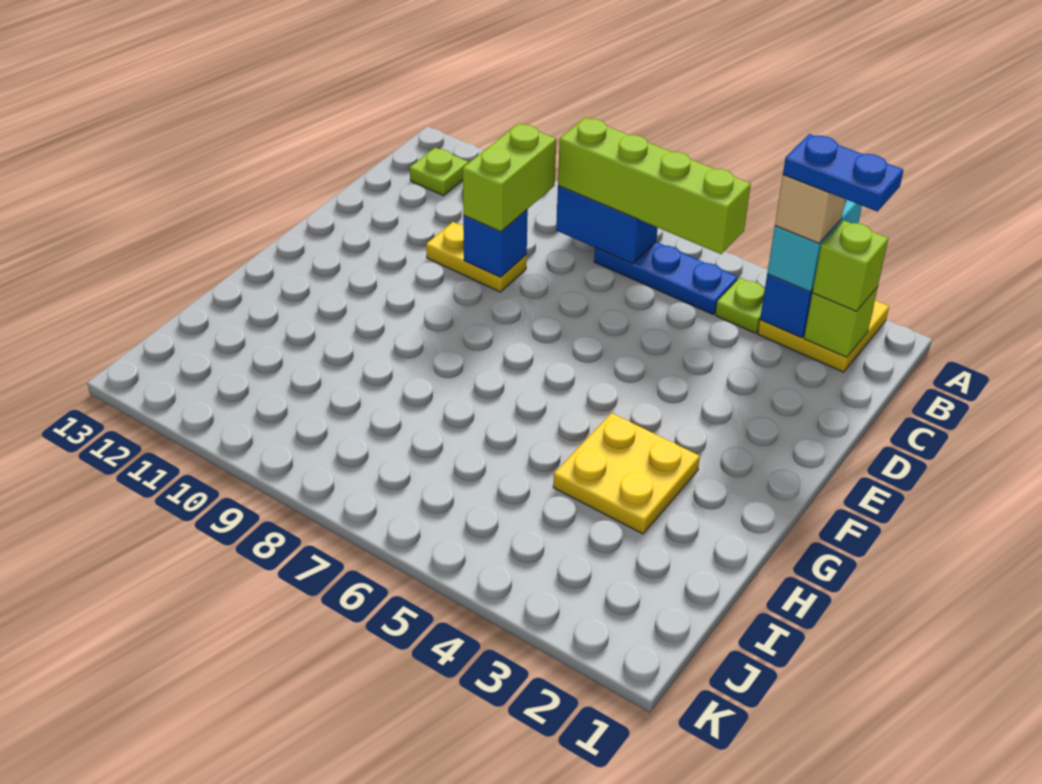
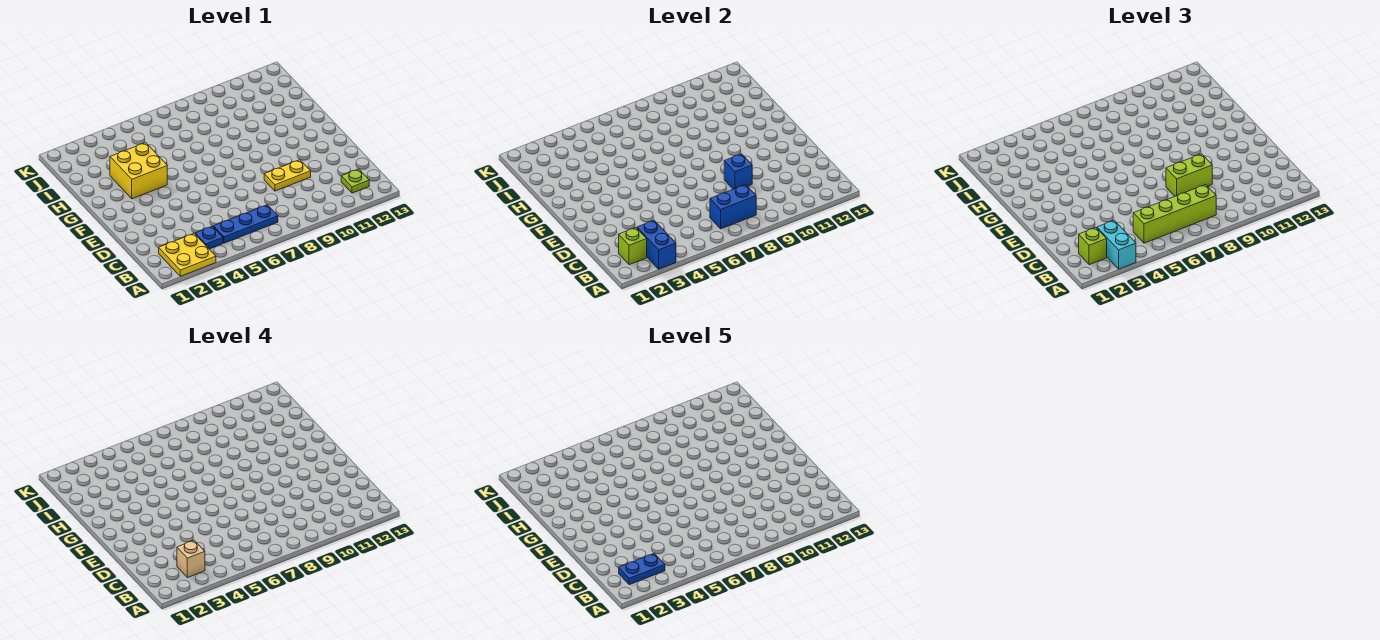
lime 1x1 plate [715,278,765,333] -> blue 1x1 plate [195,226,223,249]
lime 1x2 brick [463,123,556,232] -> lime 1x2 brick turned to [1166,154,1212,196]
yellow 2x2 plate [553,413,700,534] -> yellow 2x2 brick [110,143,167,199]

